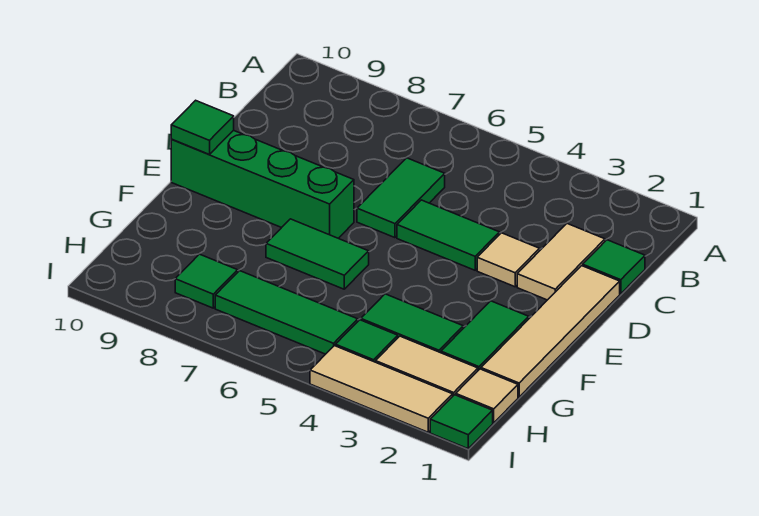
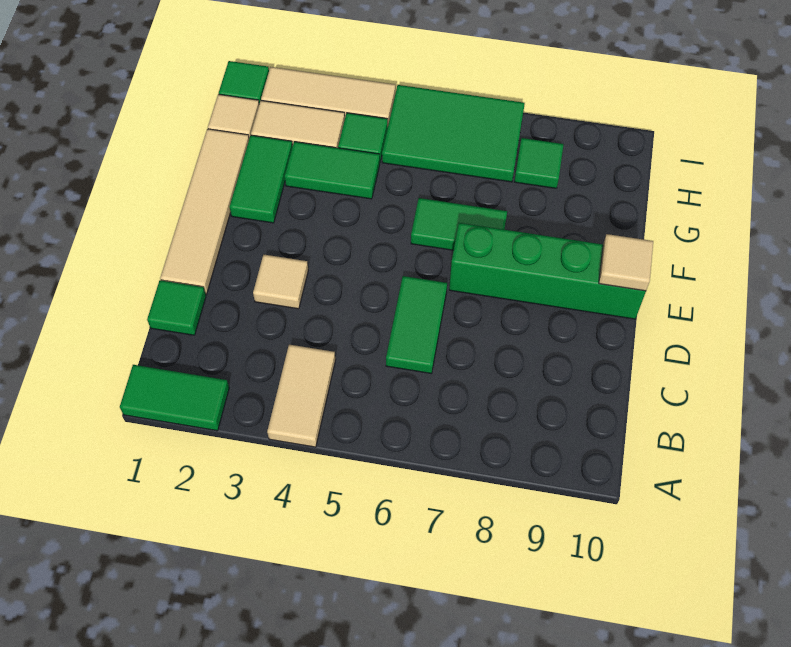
tan 1x2 tile [517,224,605,300] -> tan 1x2 tile moved to [267,345,335,447]
green 1x2 tile [397,200,499,270] -> green 1x2 tile moved to [120,365,229,431]
green 1x1 tile [171,100,234,154] -> tan 1x1 tile [599,234,653,291]
green 1x3 tile [215,271,358,354] -> green 2x3 tile [382,85,525,182]

